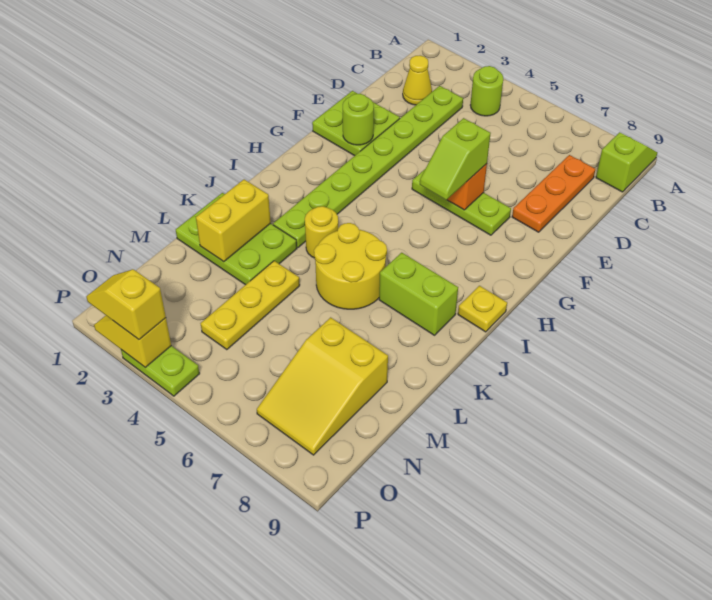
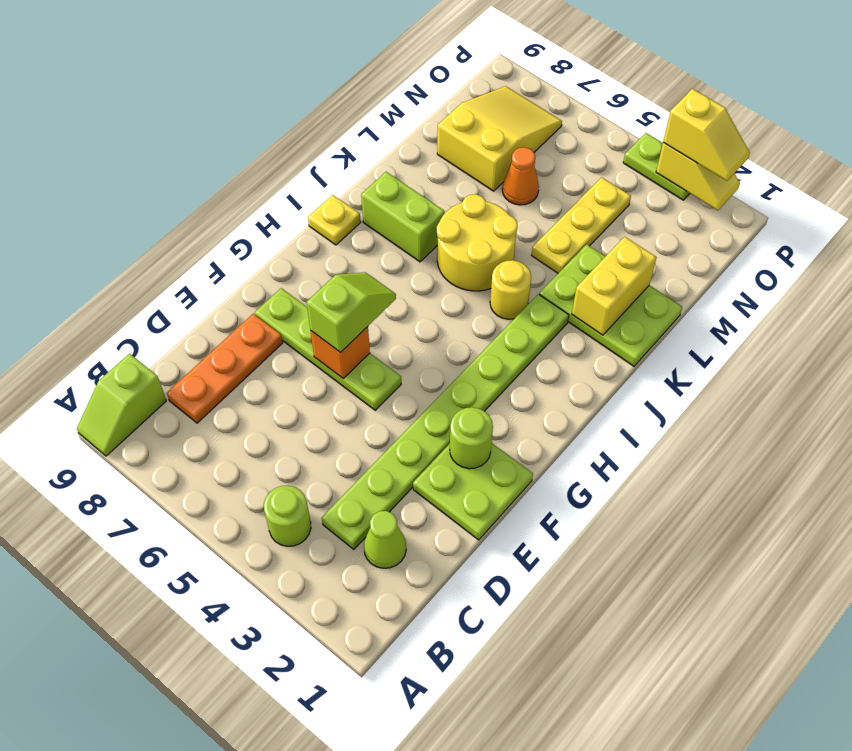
yellow 1x1 cone [403,55,432,105] -> lime 1x1 cone [364,511,406,568]
lime 1x3 plate [412,169,511,235] -> lime 1x4 plate [255,288,401,410]
none -> orange 1x1 cone [502,147,539,205]

